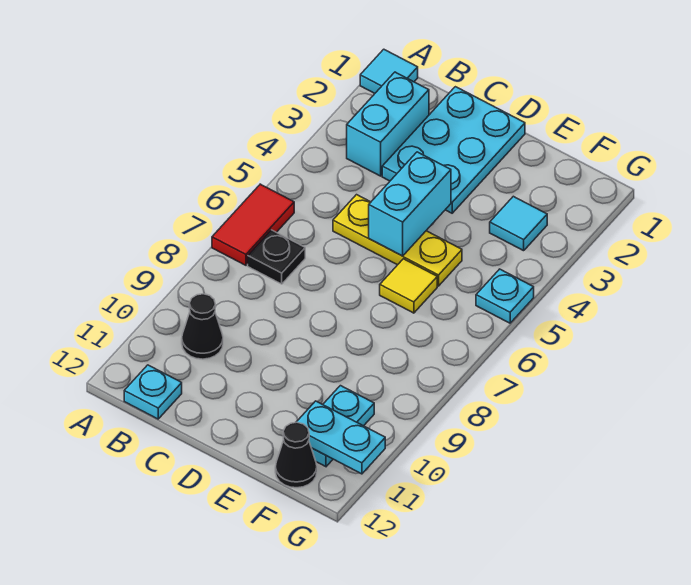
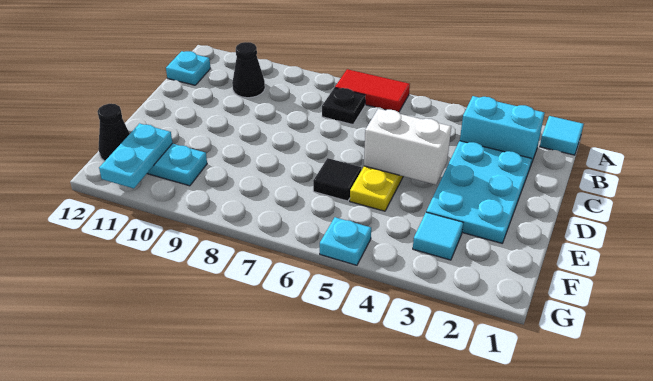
cyan 2x3 plate [382,87,525,213] -> cyan 2x3 plate turned to [426,141,532,243]
cyan 1x2 brick [369,152,451,256] -> white 1x2 brick [364,109,451,185]
yellow 1x1 tile [380,259,437,313] -> black 1x1 tile [313,158,361,201]

